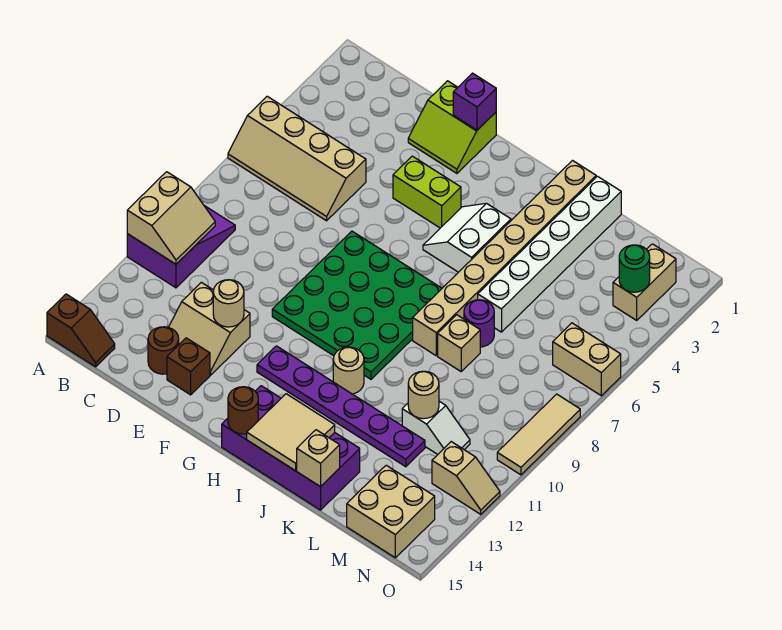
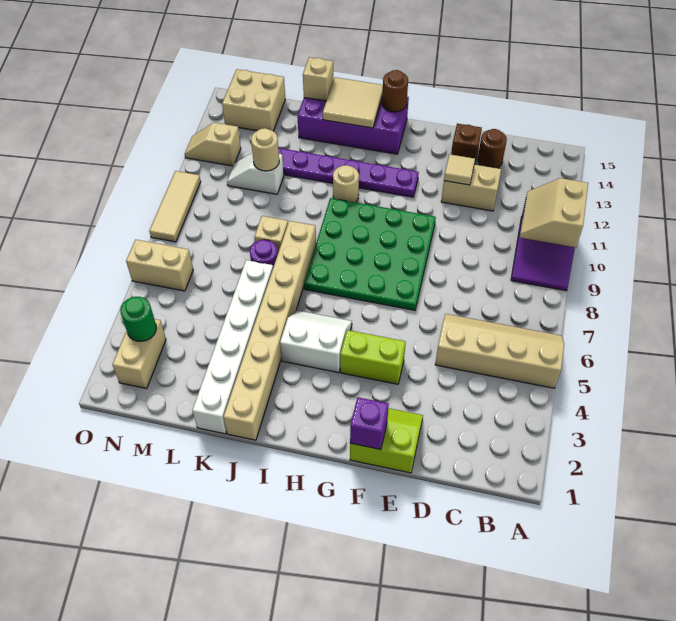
brown 1x2 slope [47,294,115,367] -> none
tan 1x1 round brick [213,280,244,327] -> tan 1x1 tile [444,154,475,185]
white 2x2 slope [423,203,511,272] -> white 2x2 slope turned to [280,310,352,373]

